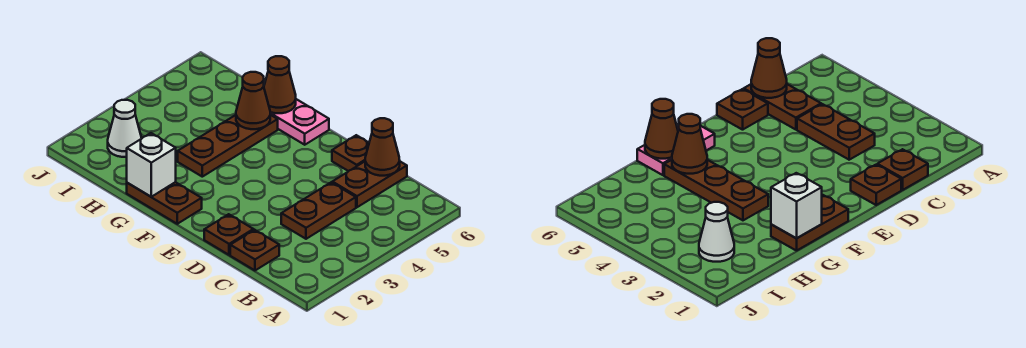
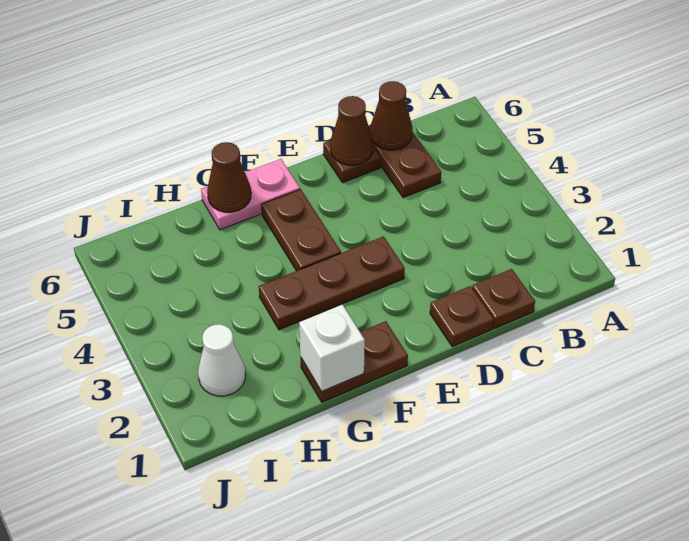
brown 1x2 plate [281,182,356,239] -> brown 1x2 plate moved to [262,189,341,271]
brown 1x3 plate [178,115,278,177] -> brown 1x3 plate turned to [259,236,405,330]
brown 1x1 cone [236,72,270,129] -> brown 1x1 cone moved to [331,96,373,165]

